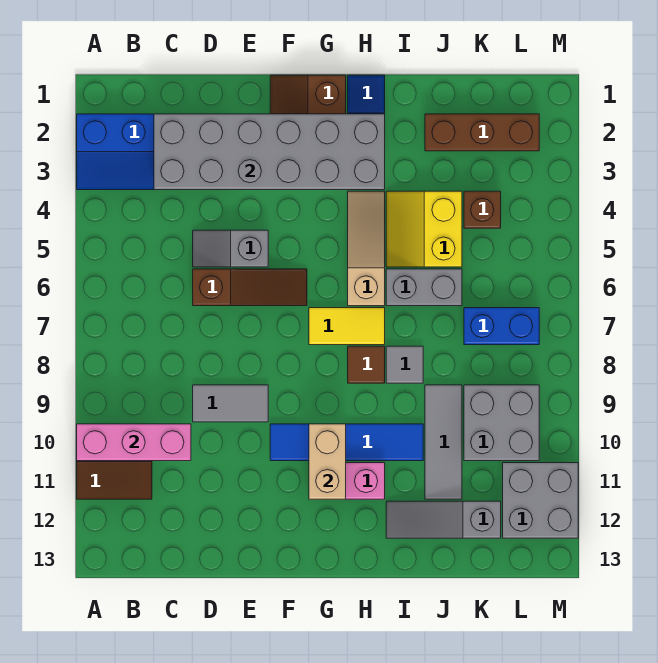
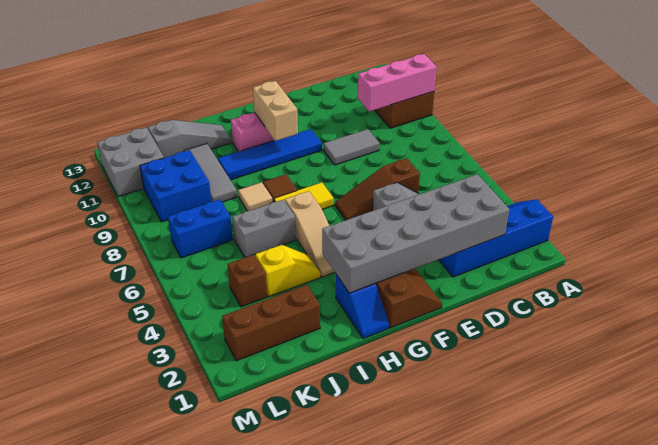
yellow 2x2 slope [386,191,462,267] -> yellow 1x2 slope [255,245,321,297]
grey 1x1 tile [386,346,423,383] -> tan 1x1 tile [238,182,273,211]
grey 2x2 brick [464,385,539,461] -> blue 2x2 brick [140,150,212,222]

